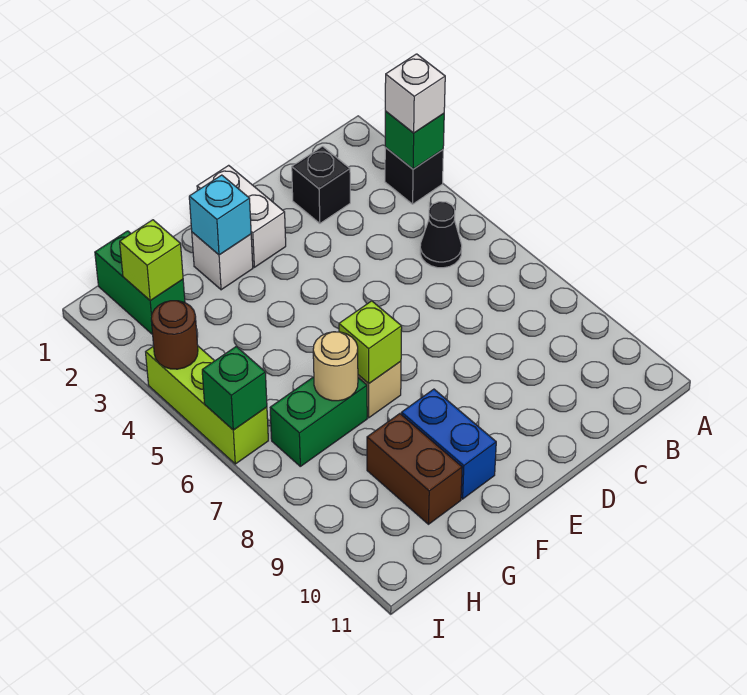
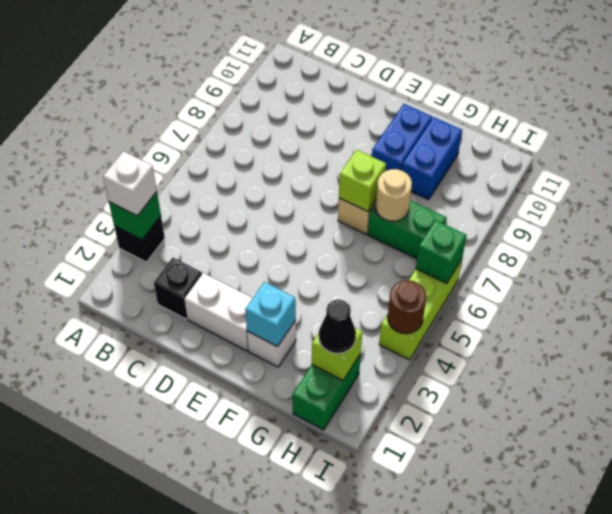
black 1x1 cone [420,202,462,268] -> black 1x1 cone moved to [319,300,356,353]
white 1x2 brick [197,165,286,267] -> white 1x2 brick turned to [184,273,253,351]
brown 1x2 brick [367,414,462,524] -> blue 1x2 brick [402,117,462,200]

